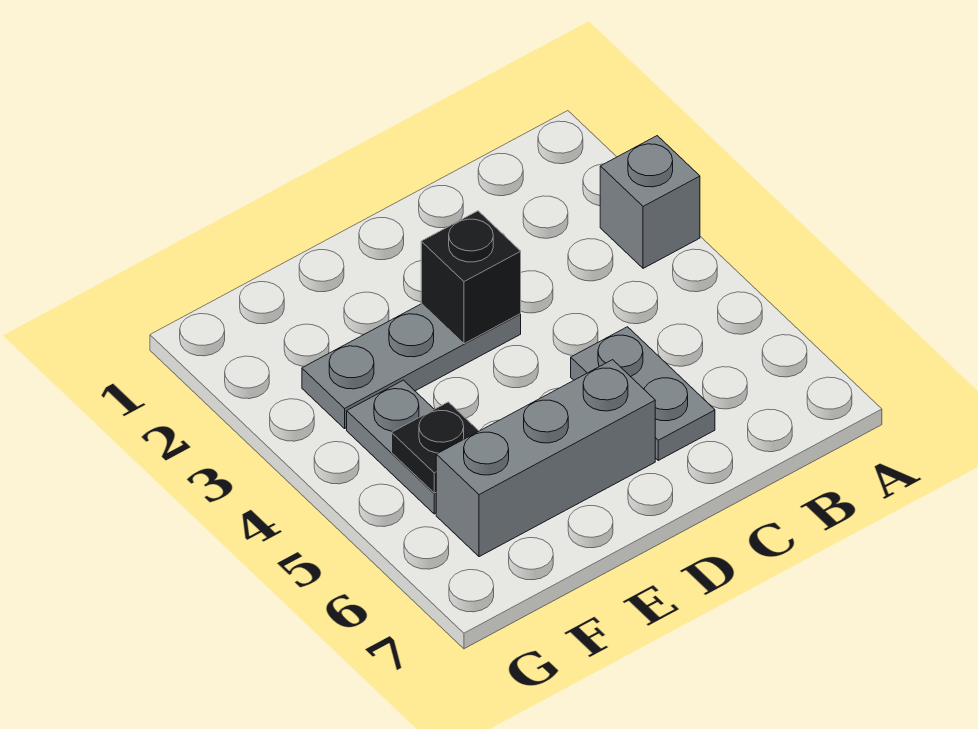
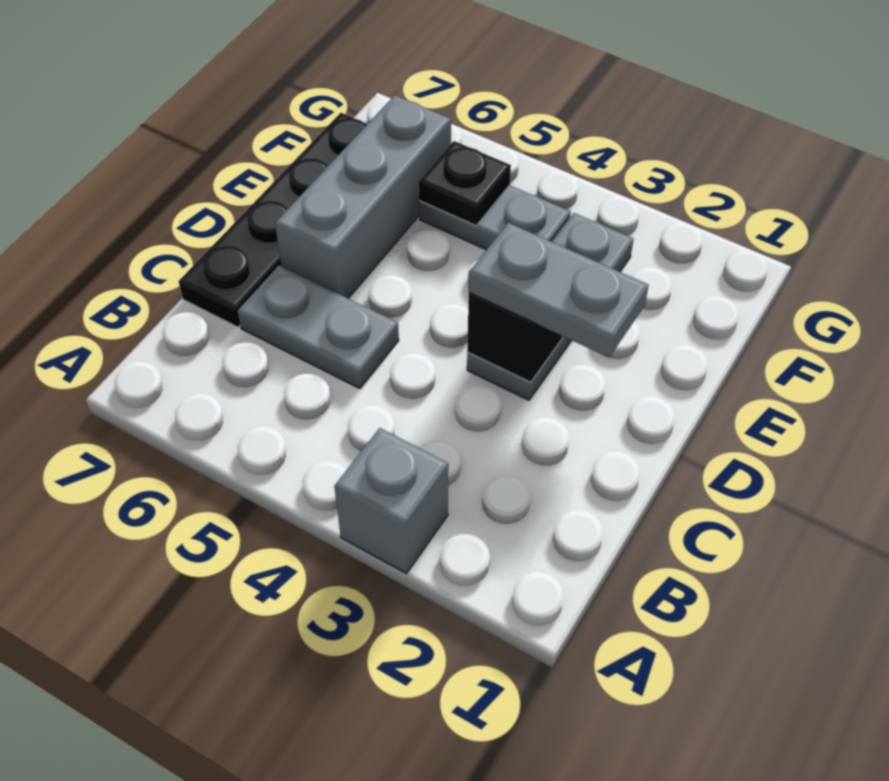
none -> black 1x4 plate [179,113,367,327]
none -> grey 1x2 plate [469,223,649,357]

